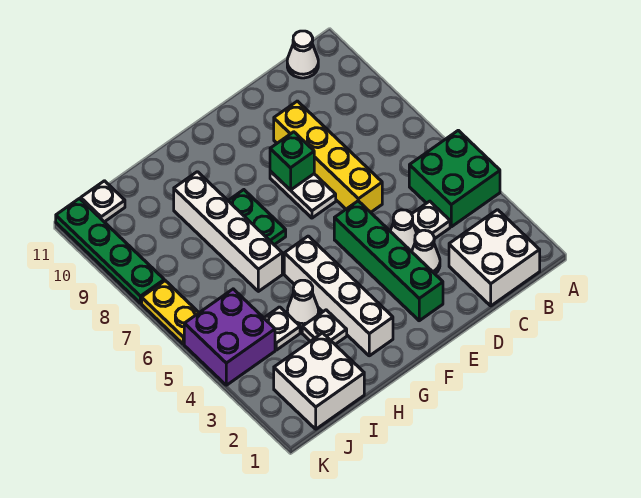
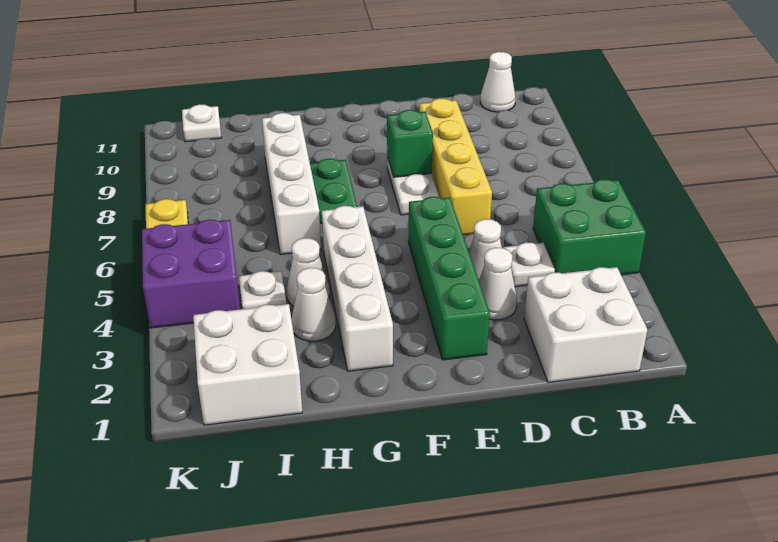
white 1x1 plate [302,310,347,344] -> white 1x1 cone [291,268,336,341]
green 1x4 plate [56,199,164,303] -> none

